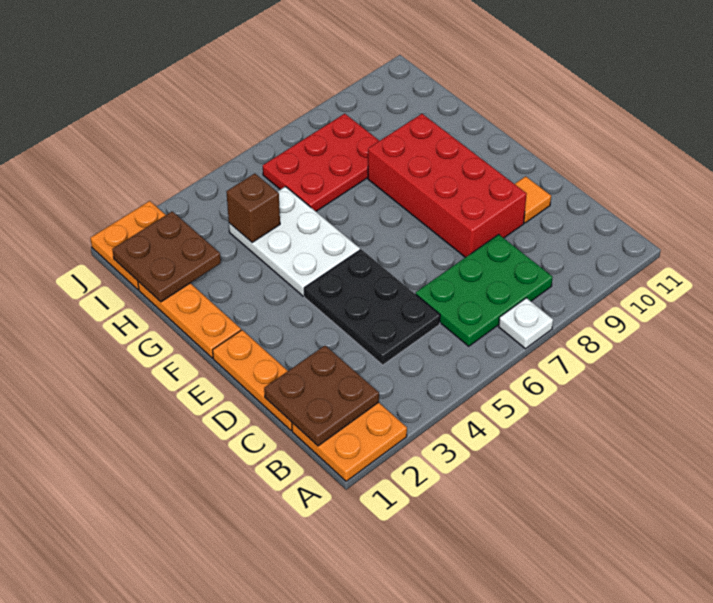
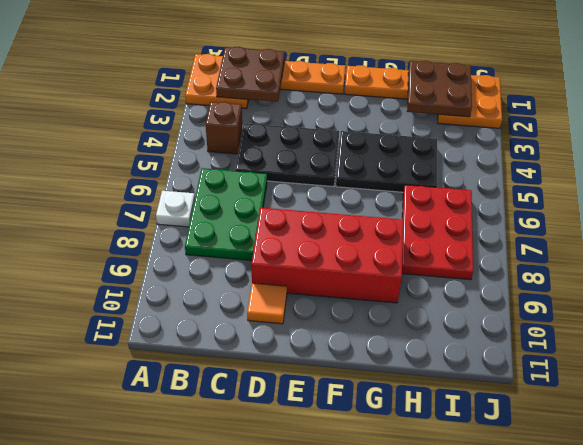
white 2x3 plate [229,187,360,296] -> black 2x3 plate [336,131,437,192]
brown 1x1 brick [226,173,280,242] -> brown 1x1 brick moved to [206,102,243,154]

